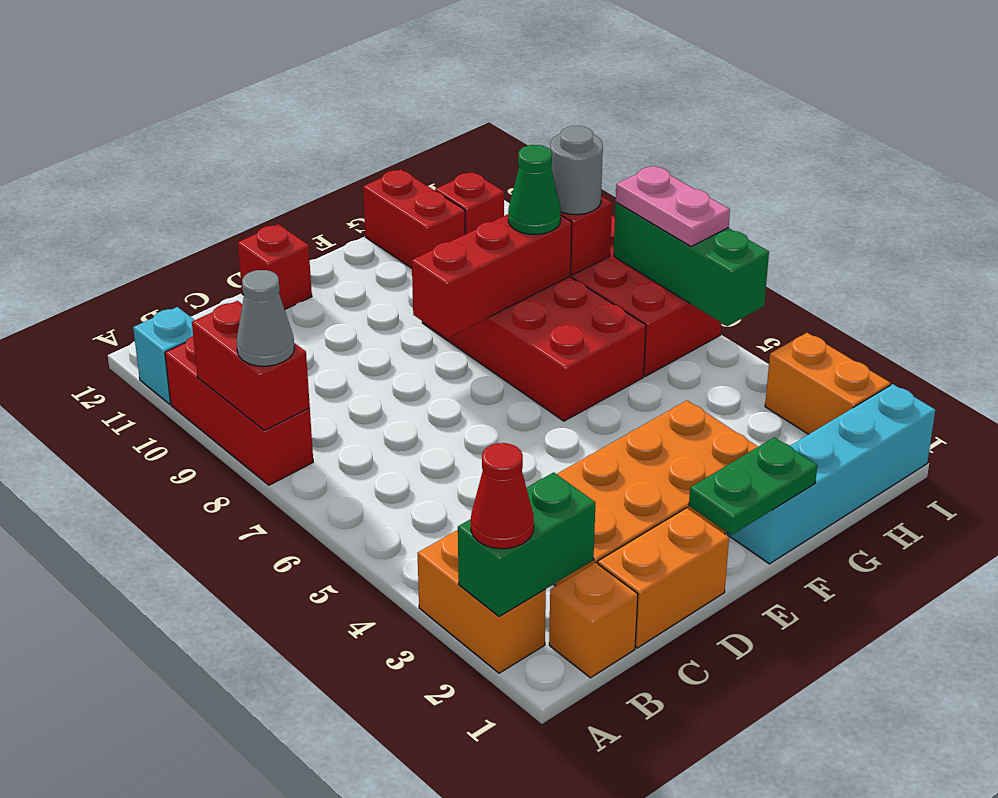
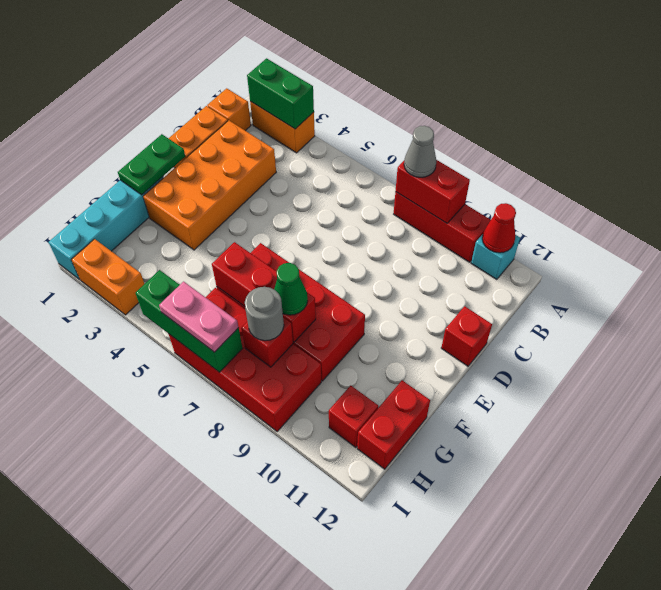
green 1x2 brick [458,472,595,617] -> green 1x2 brick turned to [247,58,314,129]
red 1x1 cone [471,443,534,549] -> red 1x1 cone moved to [482,203,516,253]
red 1x3 brick [412,214,572,338] -> red 1x3 brick turned to [212,242,316,342]
red 1x2 brick [363,169,465,268] -> red 1x2 brick turned to [357,380,430,469]

